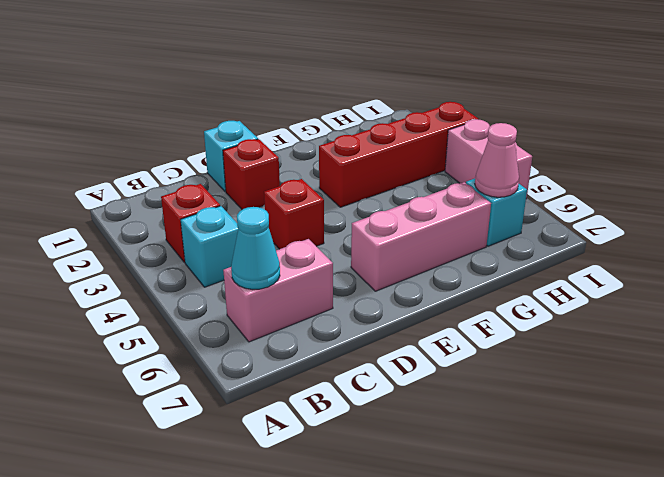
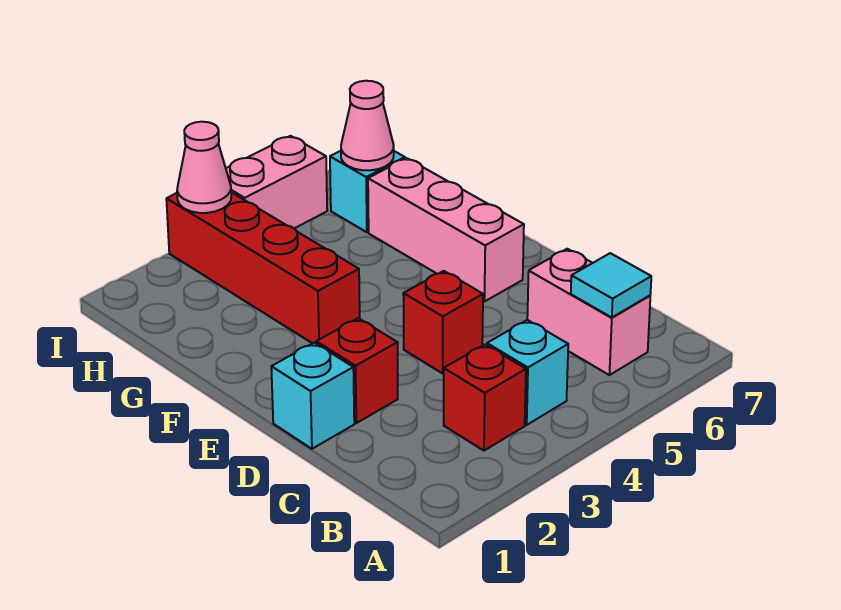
cyan 1x1 cone [231,207,280,290] -> cyan 1x1 tile [571,253,651,318]
none -> pink 1x1 cone [177,122,231,213]

